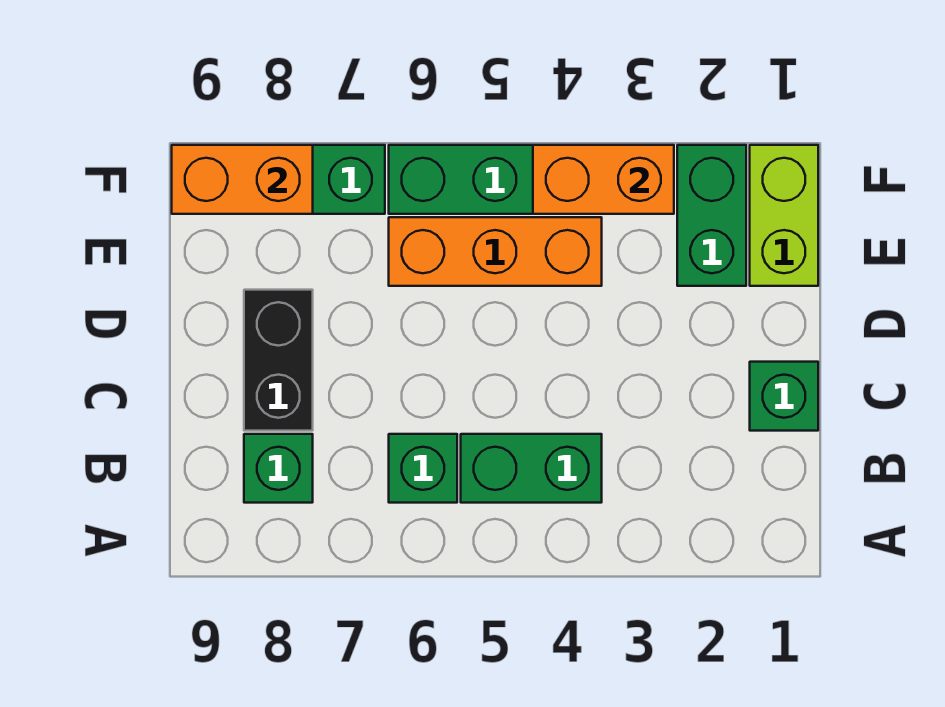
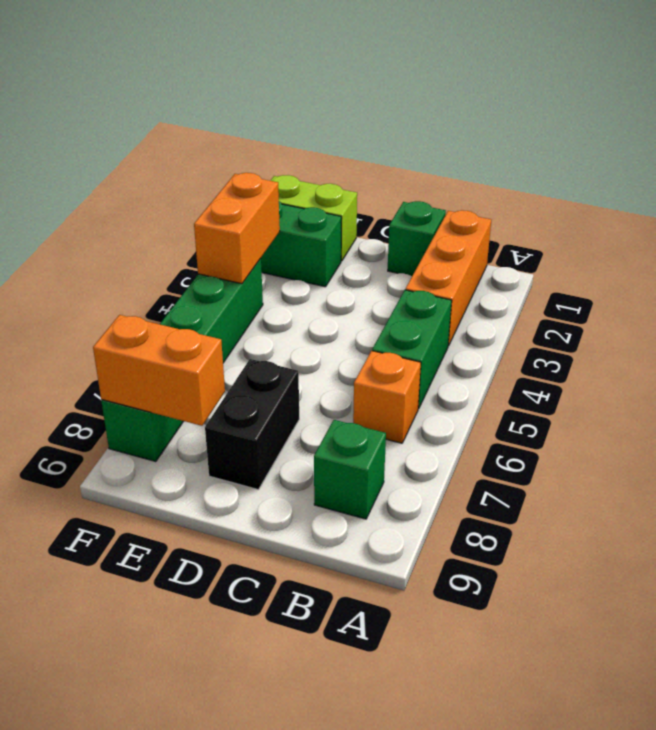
green 1x1 brick [389,434,457,503] -> orange 1x1 brick [353,351,421,443]
black 1x2 brick [244,290,313,431] -> black 1x2 brick turned to [205,359,299,490]
orange 1x3 brick [389,217,602,286] -> orange 1x3 brick moved to [405,210,491,346]
orange 1x2 brick [172,145,313,214] -> orange 1x2 brick turned to [93,315,225,426]

